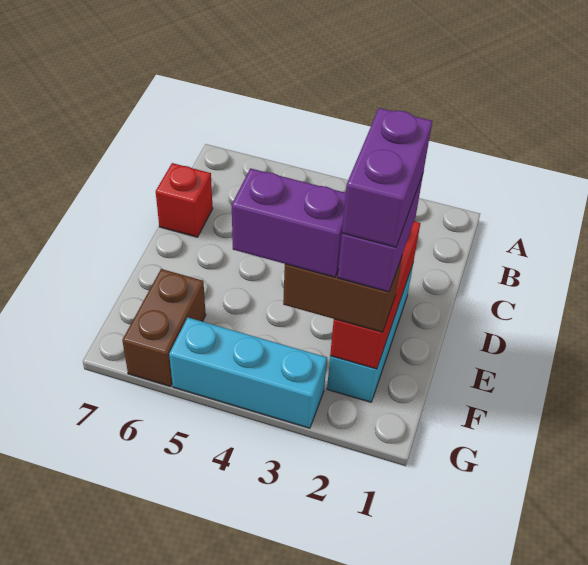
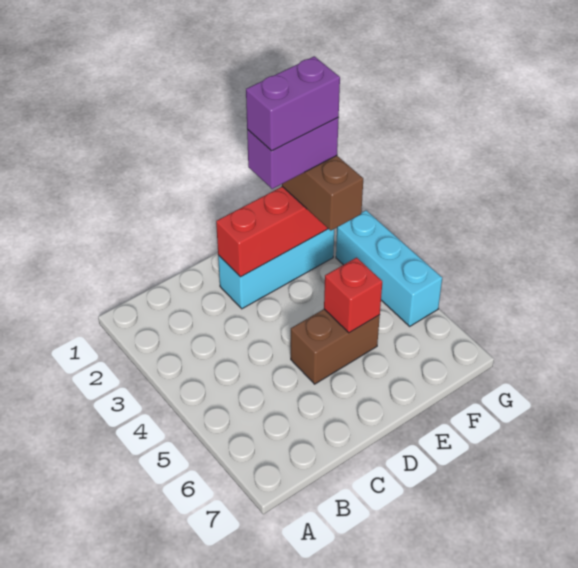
red 1x1 brick [156,163,213,237] -> red 1x1 brick moved to [324,258,382,333]
purple 1x2 brick [232,168,346,277] -> none
brown 1x2 brick [122,269,206,386] -> brown 1x2 brick moved to [291,309,380,384]

